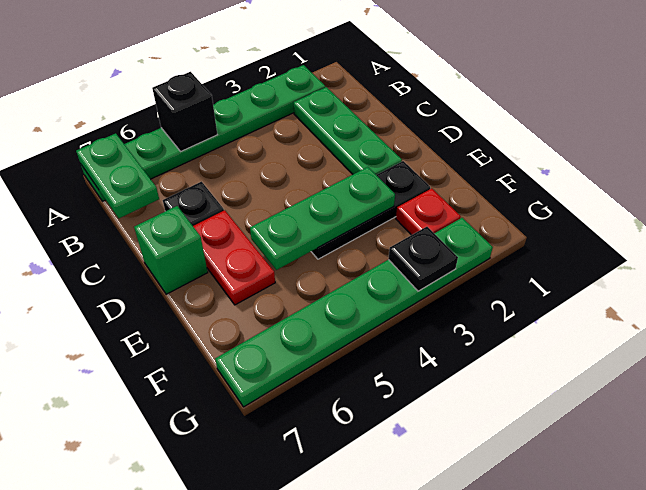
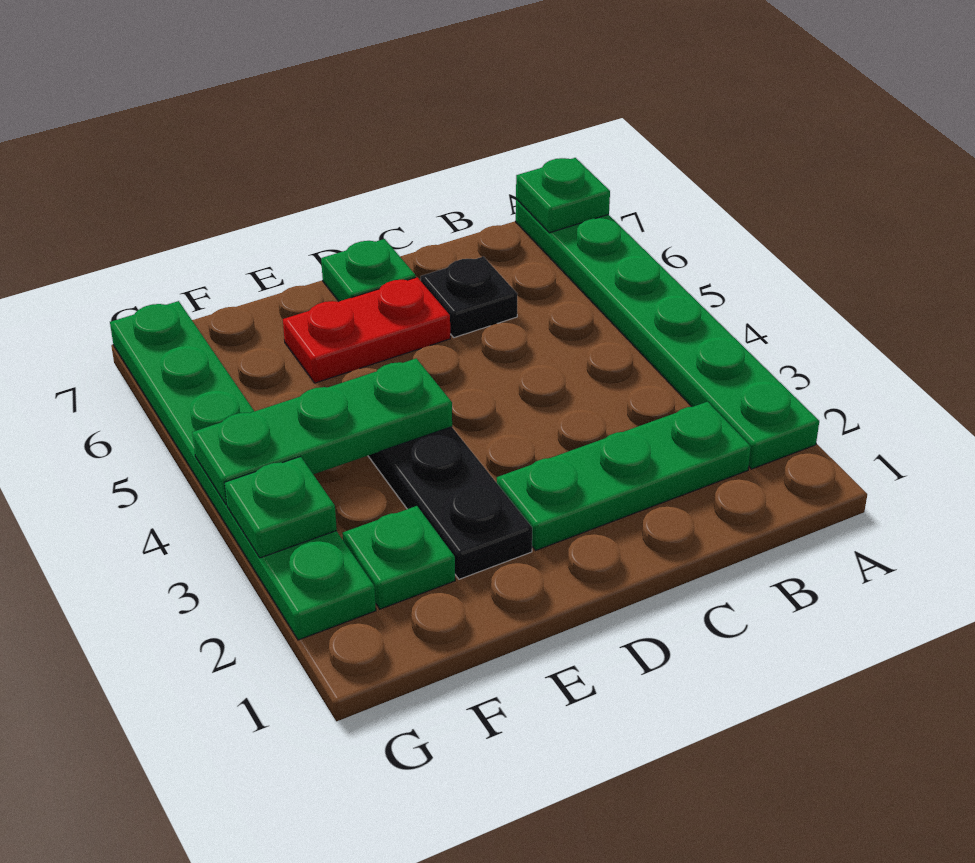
black 1x1 brick [152,72,217,151] -> none
green 1x2 plate [76,133,159,218] -> green 1x1 plate [516,158,610,233]
green 1x1 brick [134,206,208,294] -> green 1x1 plate [321,239,416,301]
green 1x3 plate [250,167,395,270] -> green 1x3 plate turned to [192,358,452,504]
red 1x1 plate [396,188,461,235] -> green 1x1 plate [342,506,455,609]
black 1x1 plate [388,227,458,291] -> green 1x1 plate [225,457,337,558]

